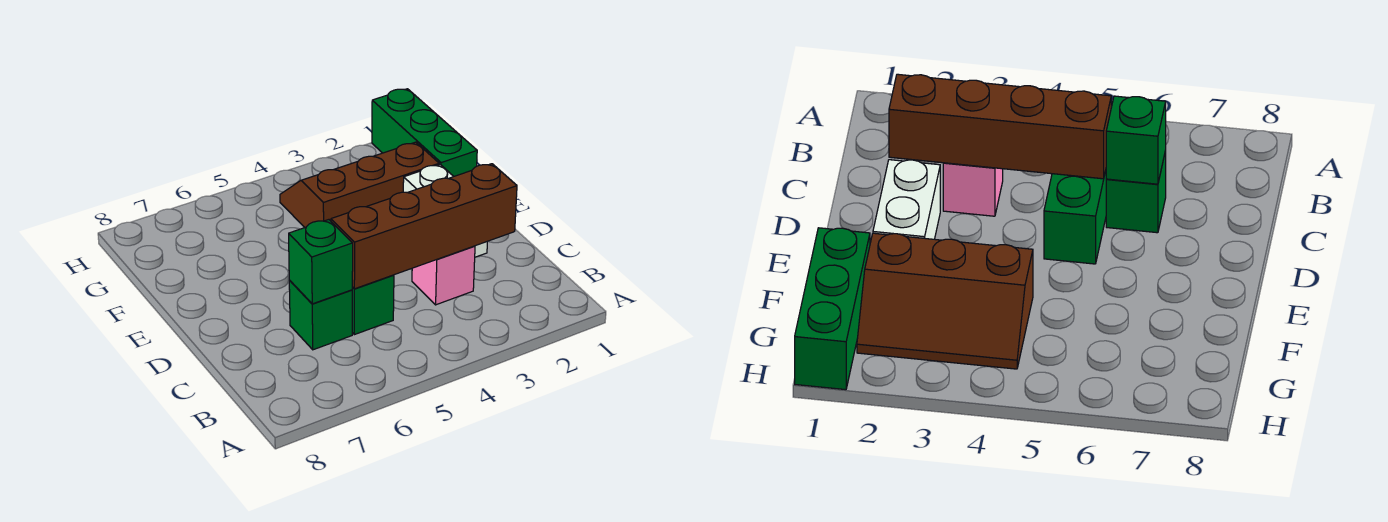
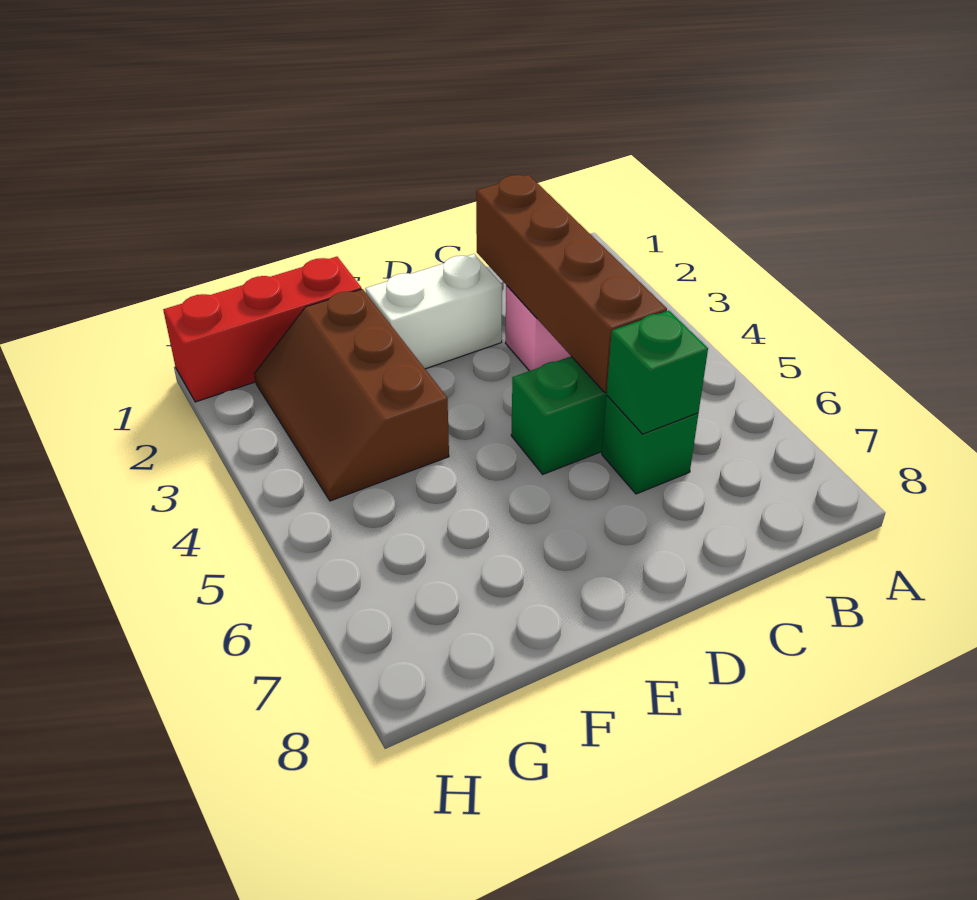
green 1x3 brick [372,89,477,176] -> red 1x3 brick [163,257,361,402]

